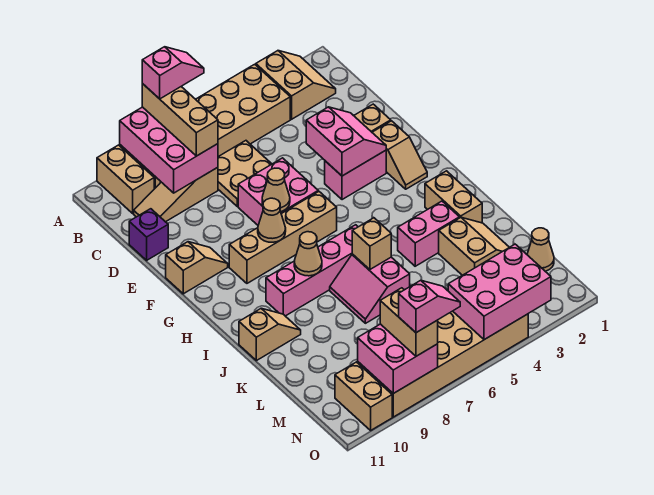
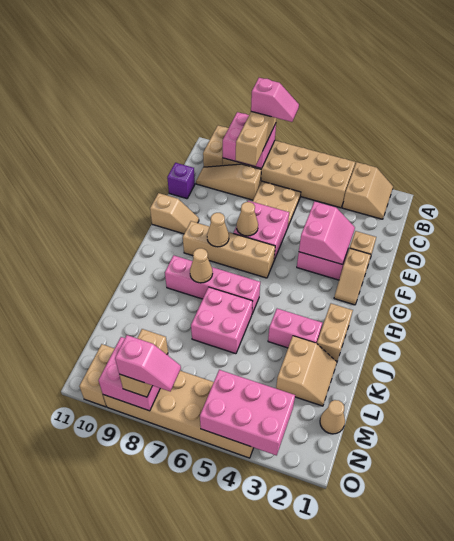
pink 2x3 brick [120,107,218,193] -> pink 2x2 brick [223,112,276,168]
pink 2x2 slope [330,254,410,323] -> pink 2x2 brick [191,287,253,354]
tan 1x1 brick [352,218,391,269] -> none
tan 1x2 slope [239,309,301,361] -> none

